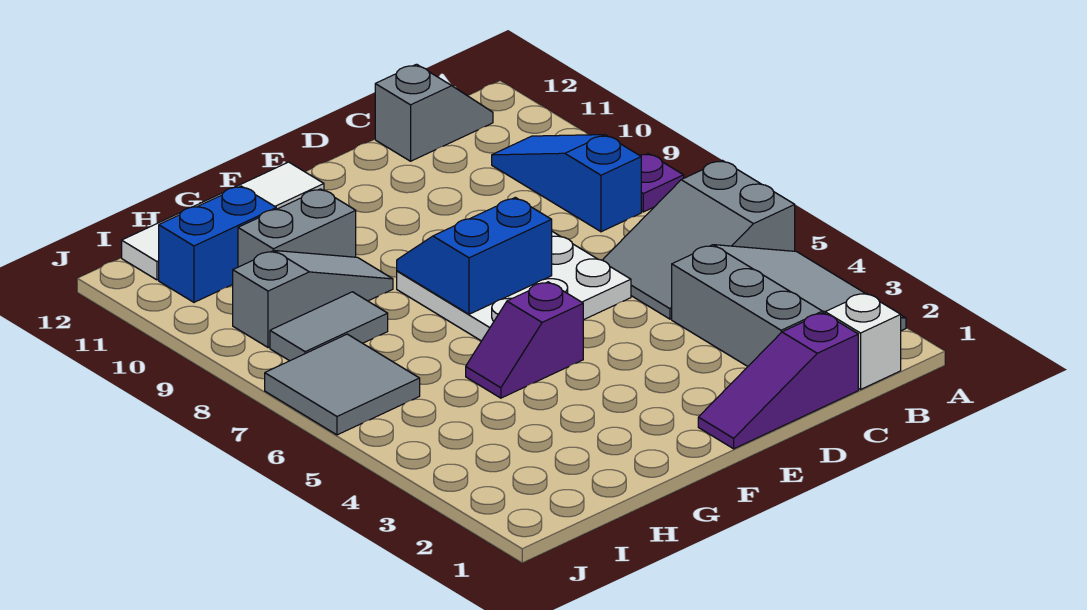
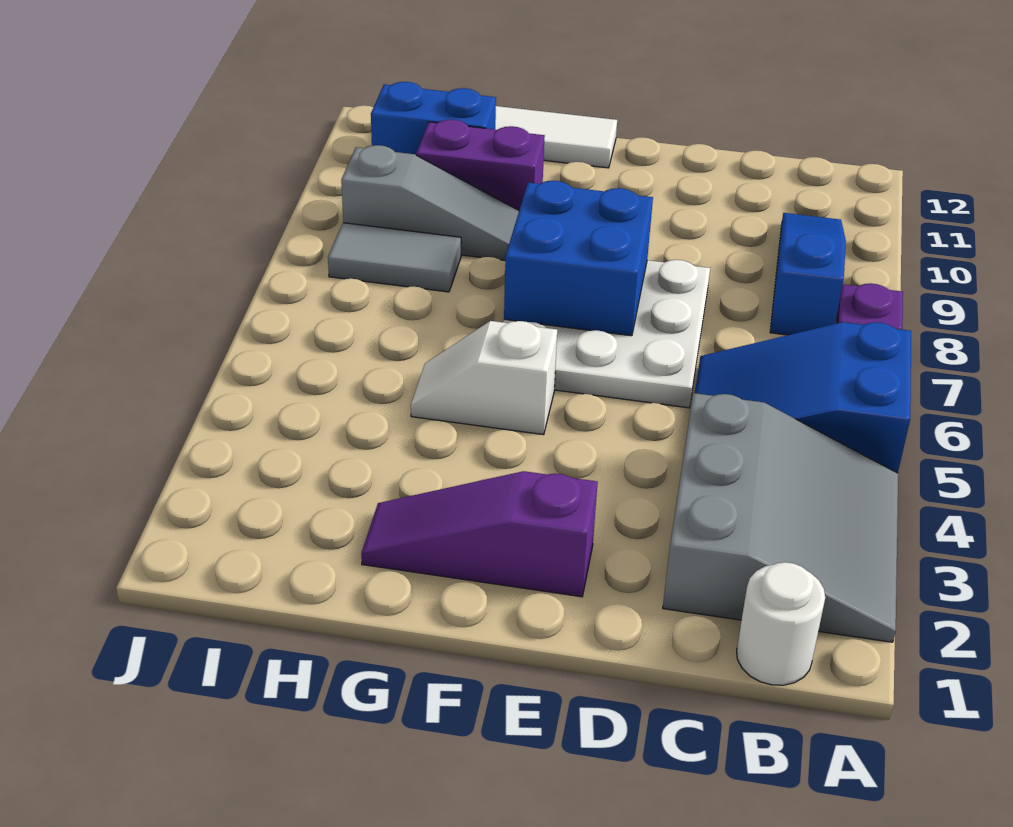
grey 2x3 slope [603,161,795,319] -> blue 2x3 slope [695,322,911,473]
white 1x1 brick [825,293,901,389] -> white 1x1 round brick [737,562,825,685]
grey 1x2 slope [375,64,493,161] -> none
purple 1x3 slope [698,313,858,449] -> purple 1x3 slope moved to [361,471,598,597]
blue 2x2 slope [397,197,552,314] -> blue 2x2 brick [504,181,653,336]
purple 1x2 slope [466,282,583,398] -> white 1x2 slope [411,321,557,435]
grey 1x2 brick [238,189,356,267] -> purple 1x2 brick [416,119,545,210]
grey 2x2 tile [265,334,420,435] -> none

